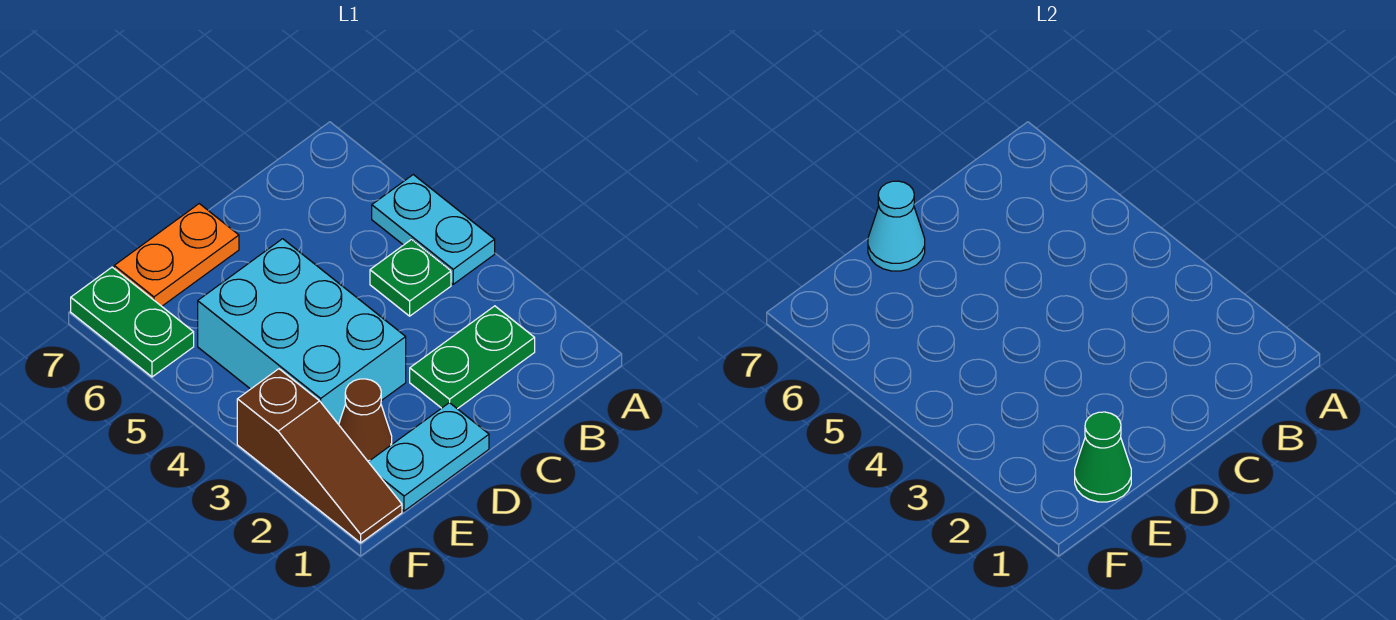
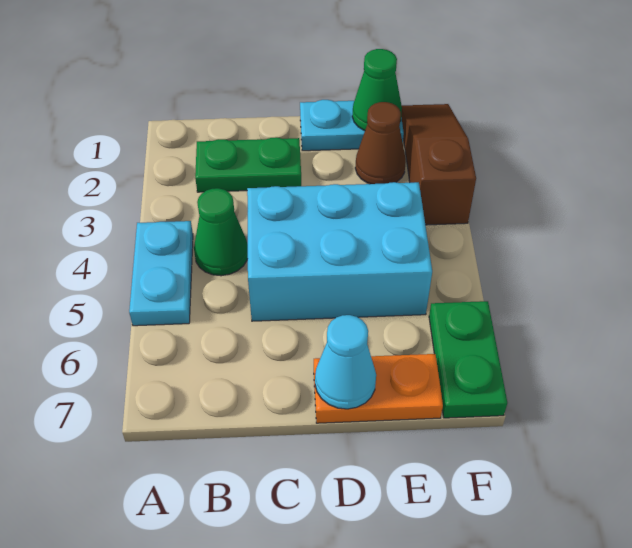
green 1x1 plate [370,240,451,316] -> green 1x1 cone [194,188,248,276]
cyan 2x3 brick [198,239,406,424] -> cyan 2x3 brick turned to [247,182,432,321]

